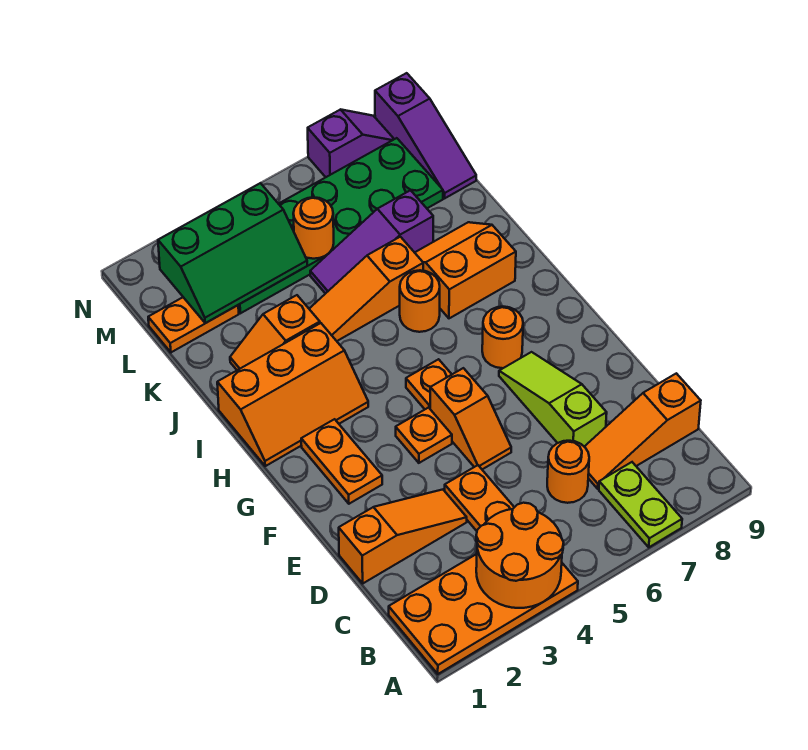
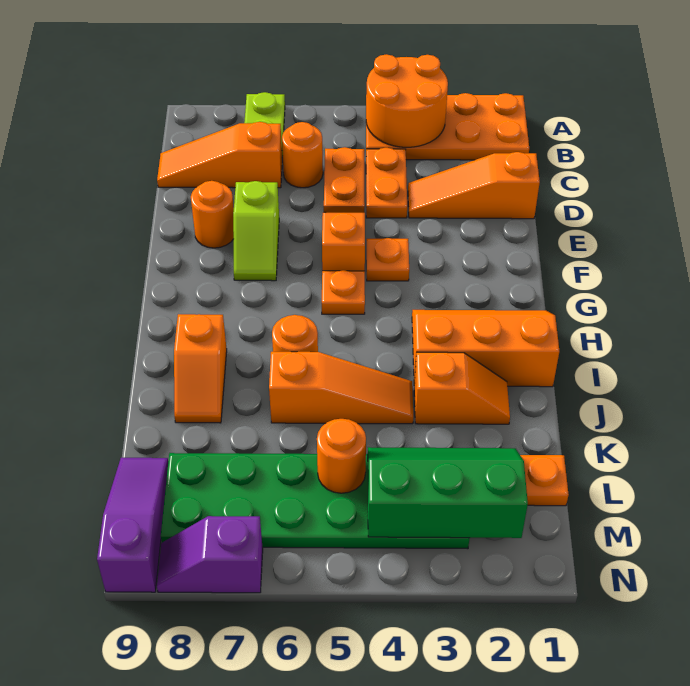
orange 1x3 slope [584,373,701,489] -> orange 1x3 slope turned to [157,122,282,188]
lime 1x3 slope [499,352,607,446] -> lime 1x2 slope [233,181,279,281]
orange 1x2 plate [301,419,382,504] -> orange 1x2 plate moved to [324,147,365,213]
orange 1x1 round brick [482,307,523,368] -> orange 1x1 round brick moved to [191,181,234,248]
orange 2x2 slope [415,222,516,318] -> orange 1x2 slope [174,314,227,423]
purple 1x3 slope [310,190,433,294] -> none

